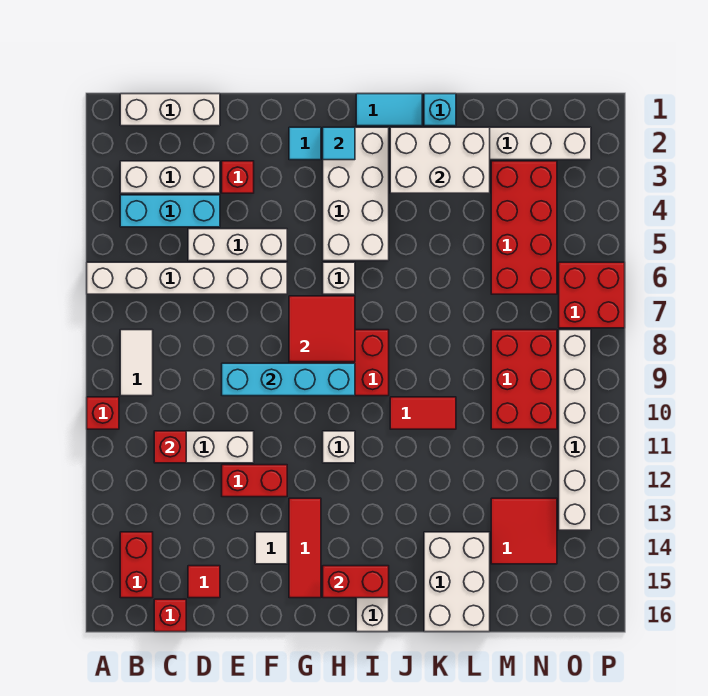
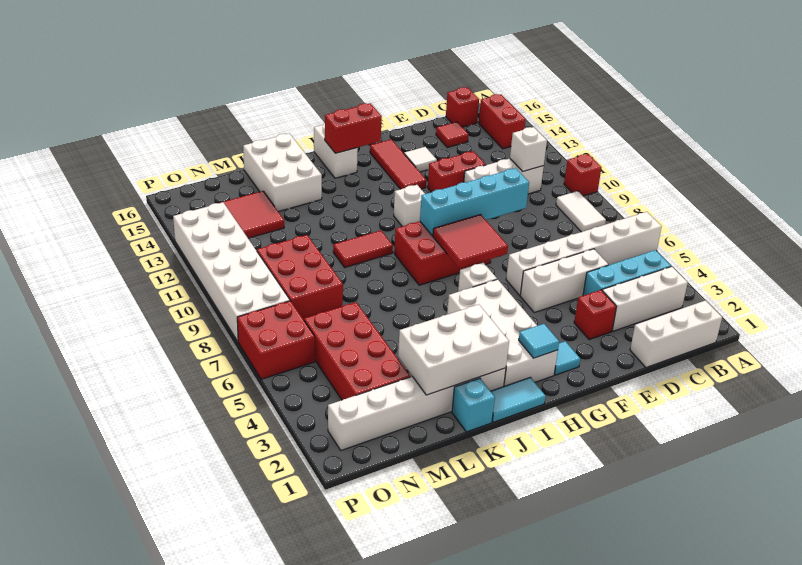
red 1x1 brick [154,431,186,463] -> white 1x1 brick [510,127,547,172]
white 1x6 brick [559,330,591,530] -> white 2x6 brick [173,202,290,341]

